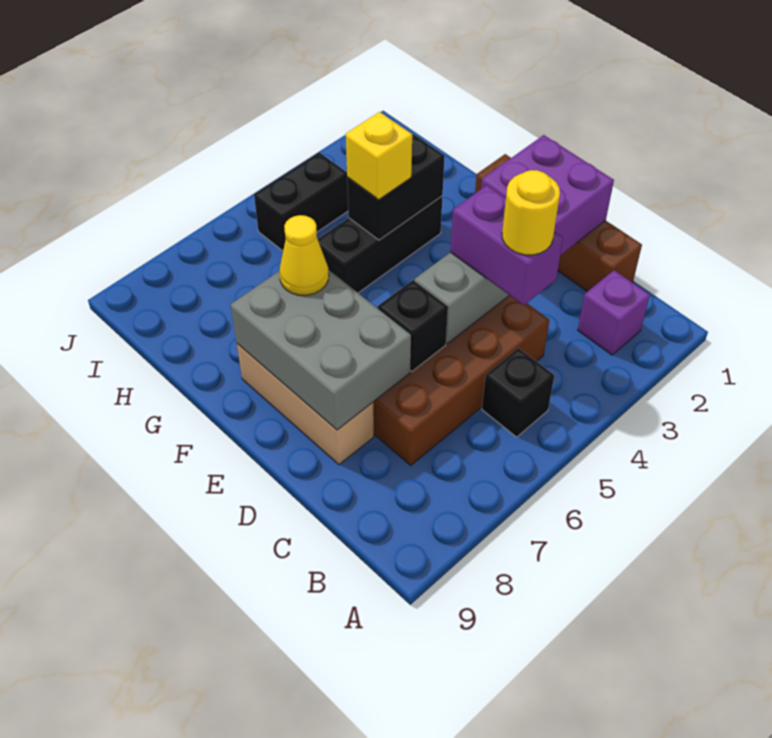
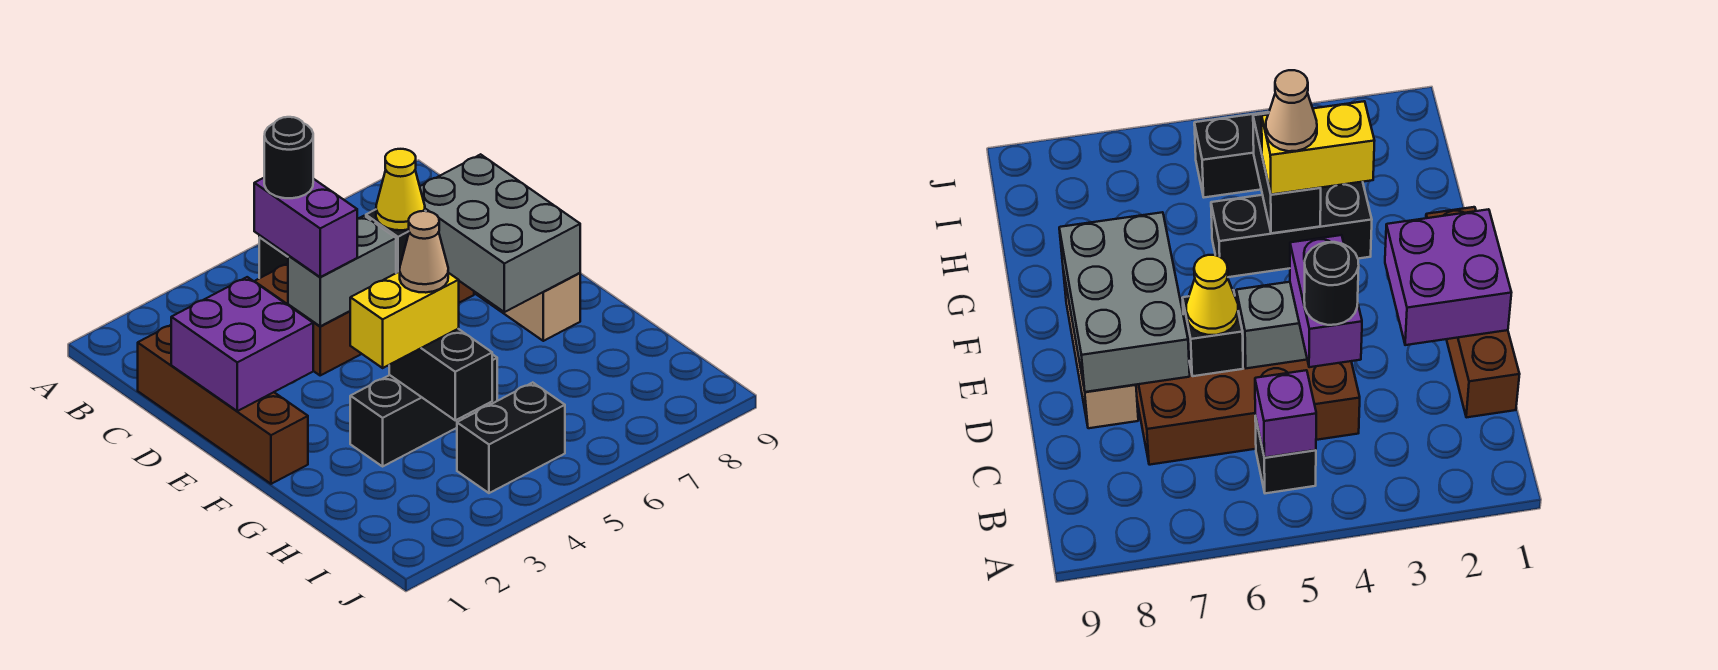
purple 1x1 brick [578,270,650,355] -> purple 1x1 brick moved to [1255,370,1316,458]
yellow 1x1 round brick [502,170,560,255] -> black 1x1 round brick [264,117,313,198]
yellow 1x1 cone [279,215,329,295] -> yellow 1x1 cone moved to [376,149,425,230]
black 1x2 brick [347,134,445,240] -> black 1x2 brick turned to [389,329,492,420]
yellow 1x1 brick [346,112,412,200] -> yellow 1x2 brick [350,271,459,368]
none -> tan 1x1 cone [400,211,448,293]

